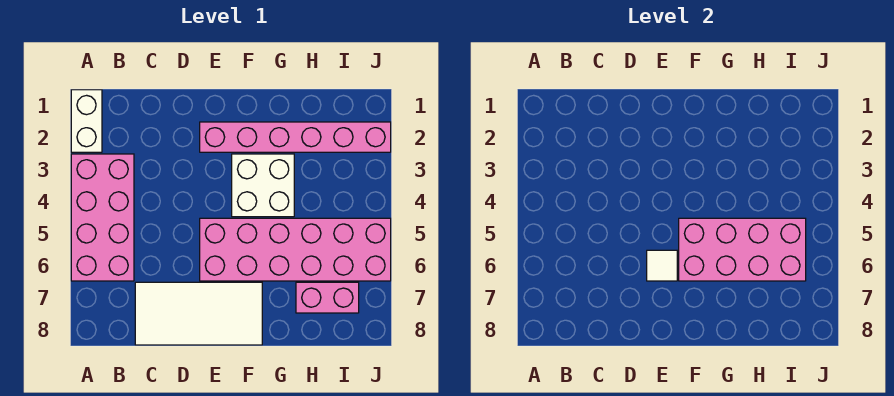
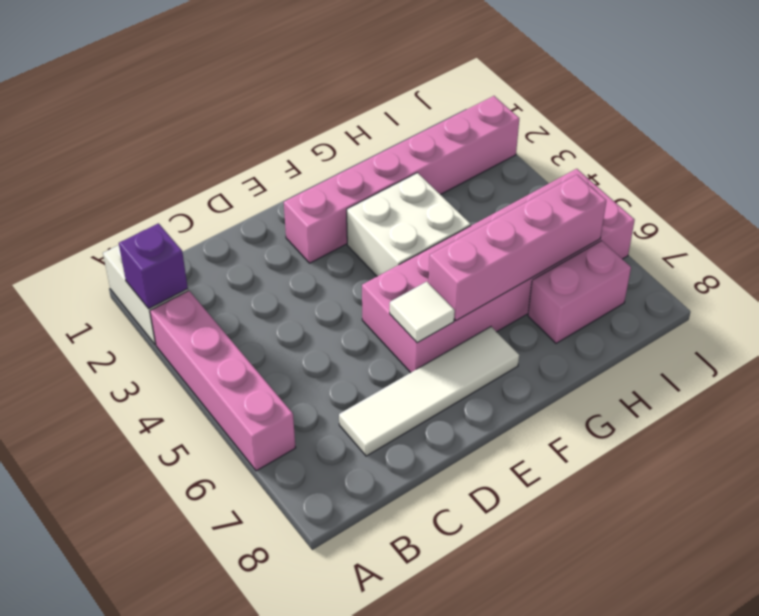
none -> purple 1x1 brick [119,223,188,309]
pink 2x4 brick [71,154,134,281] -> pink 1x4 brick [150,291,296,471]
white 2x4 tile [135,282,262,345] -> white 1x4 tile [339,327,519,456]
pink 2x4 brick [679,218,806,281] -> pink 1x4 brick [429,175,606,321]

